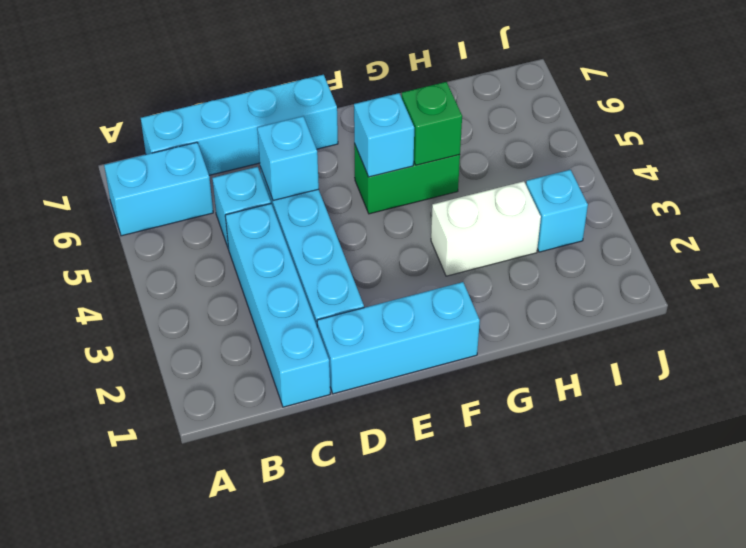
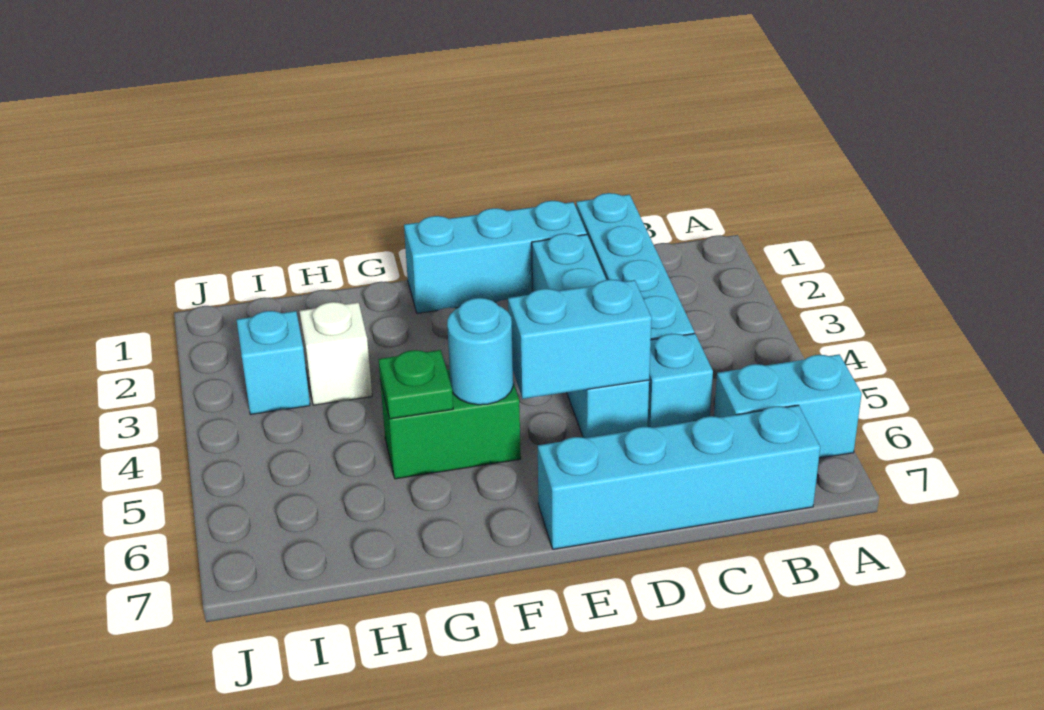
cyan 1x1 brick [257,116,319,201] -> cyan 1x2 brick [508,279,652,399]
cyan 1x1 brick [354,93,414,177] -> cyan 1x1 round brick [447,298,513,405]
white 1x2 brick [431,181,541,276] -> white 1x1 brick [299,302,372,405]
green 1x1 brick [402,82,462,165] -> green 1x1 plate [378,350,453,419]

